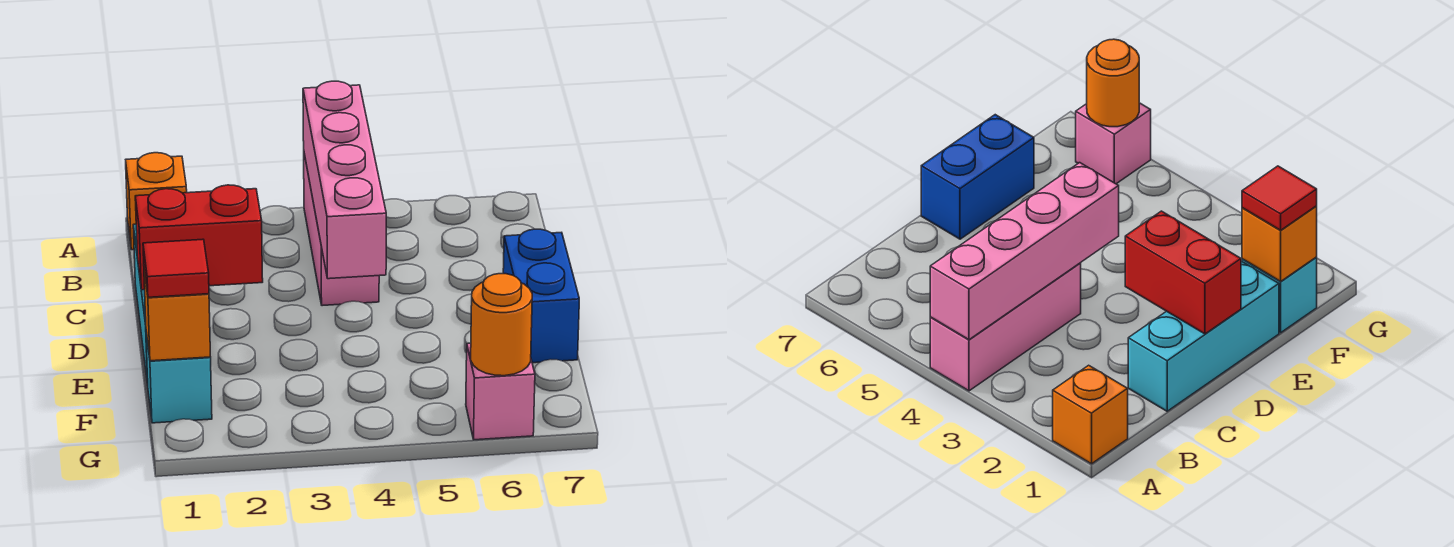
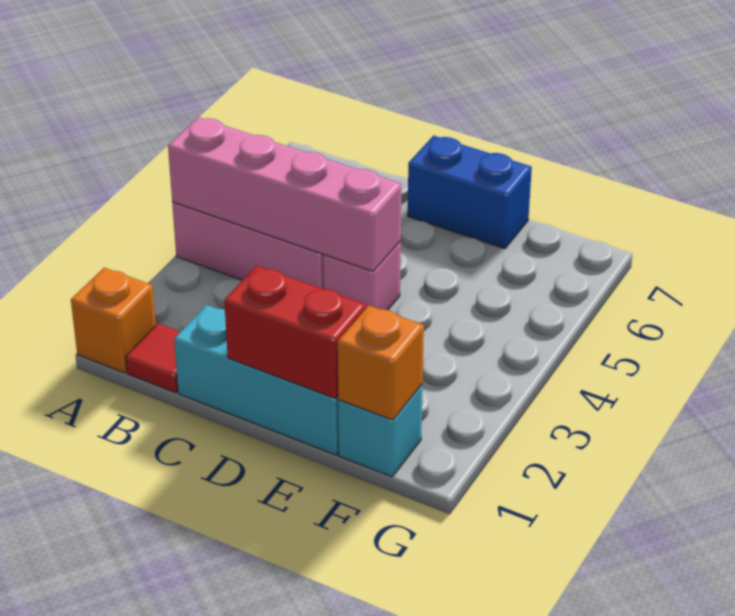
red 1x2 brick [135,185,263,290] -> red 1x2 brick turned to [224,266,366,398]
red 1x1 tile [143,239,209,297] -> red 1x1 tile moved to [126,323,180,393]
pink 1x1 brick [466,343,535,440] -> pink 1x1 brick moved to [323,242,401,310]
orange 1x1 round brick [471,274,532,376] -> none

